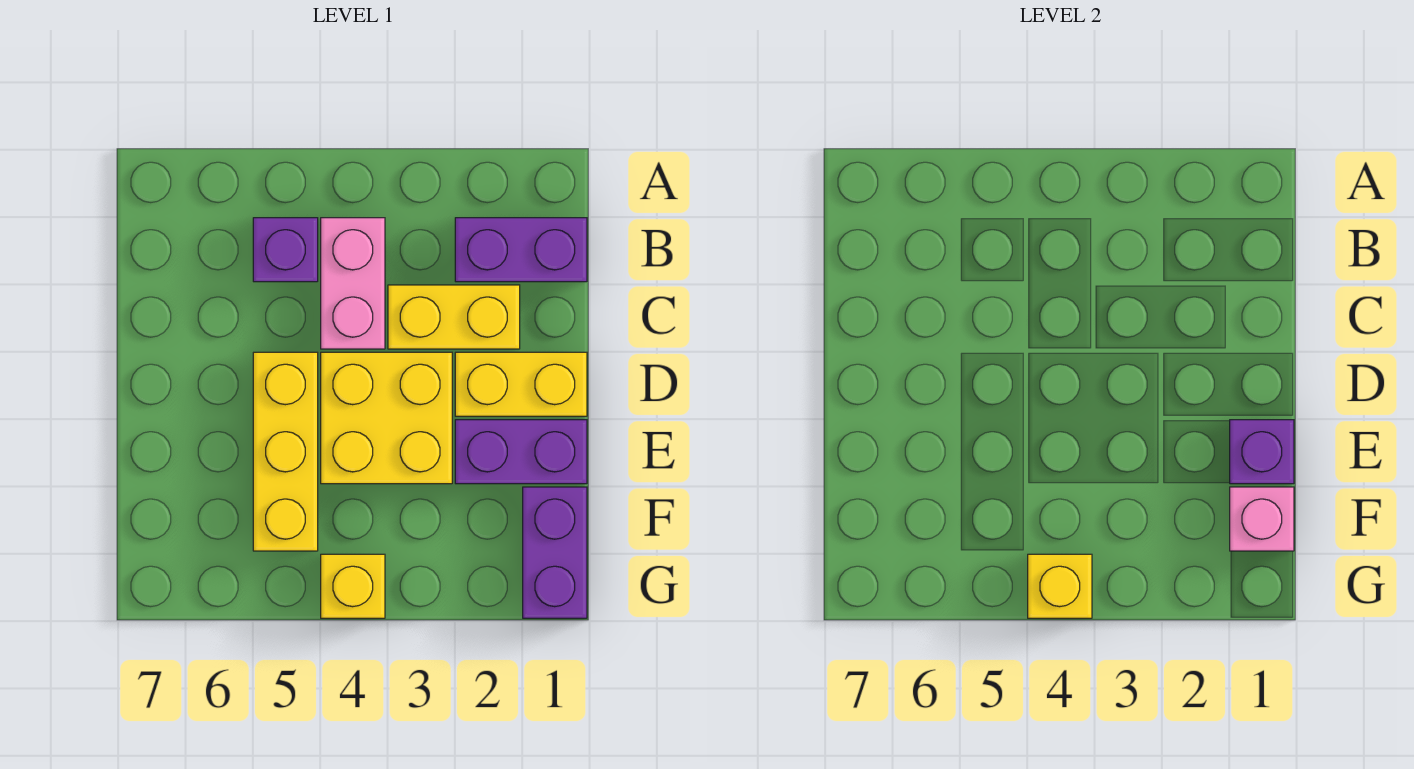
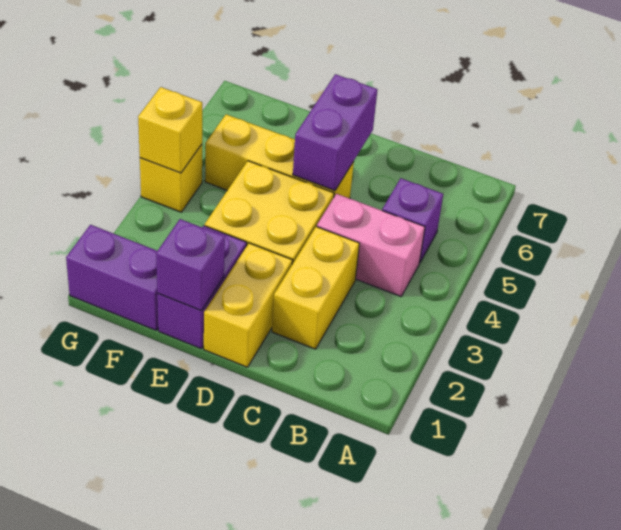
purple 1x2 brick [455,218,587,282] -> purple 1x2 brick moved to [293,74,377,191]
pink 1x1 brick [1230,487,1294,551] -> none

